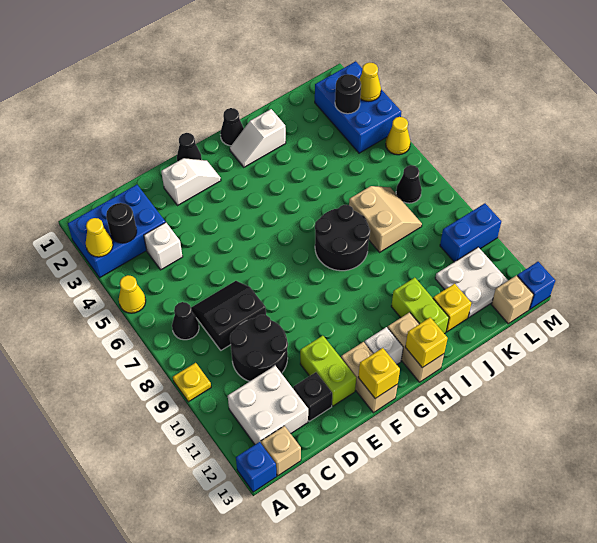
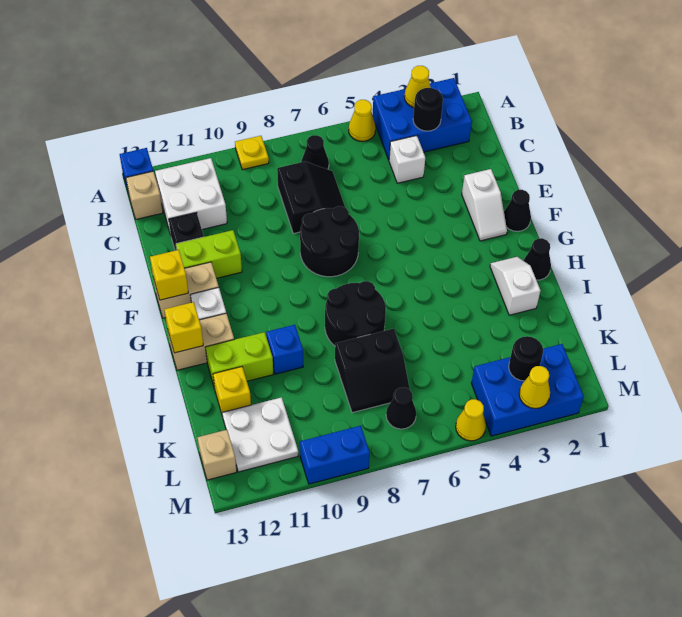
blue 2x3 brick [68,185,165,278] -> blue 2x3 brick turned to [372,78,472,160]
black 2x2 round brick [230,315,288,381] -> black 2x2 round brick moved to [300,206,359,277]
tan 2x2 slope [349,186,422,252] -> black 2x2 slope [335,329,410,413]
blue 1x2 brick [440,203,501,262] -> blue 1x2 brick turned to [300,426,370,484]
blue 1x1 brick [517,262,555,309] -> blue 1x1 brick moved to [266,325,303,374]

